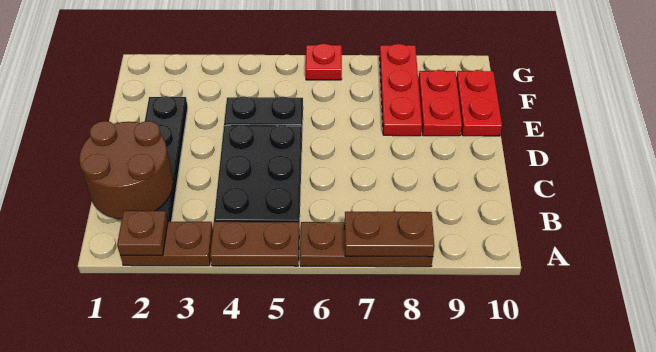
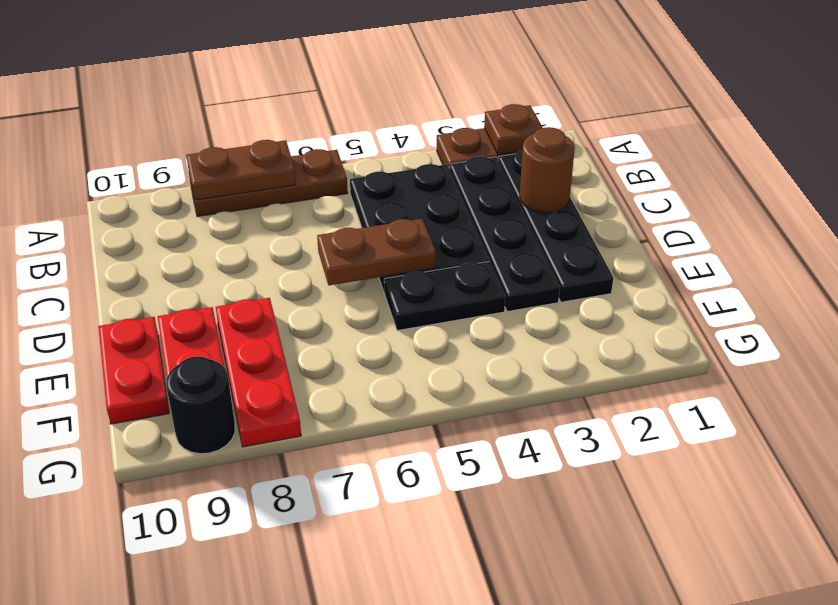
brown 1x2 plate [210,222,299,266] -> brown 1x2 plate moved to [317,219,436,285]
brown 2x2 round brick [79,121,173,219] -> brown 1x1 round brick [520,127,575,213]
none -> black 1x4 plate [449,157,560,312]
red 1x1 plate [306,44,342,80] -> none
none -> black 1x1 round brick [166,357,235,454]

